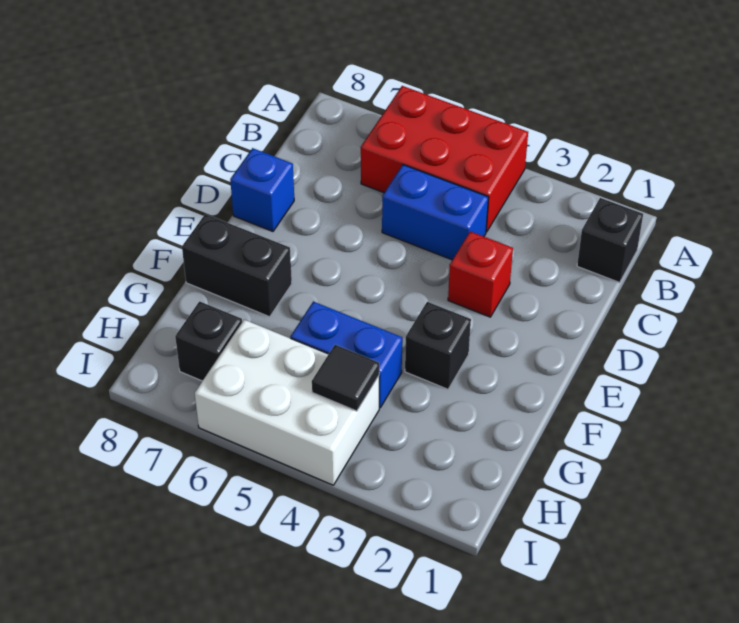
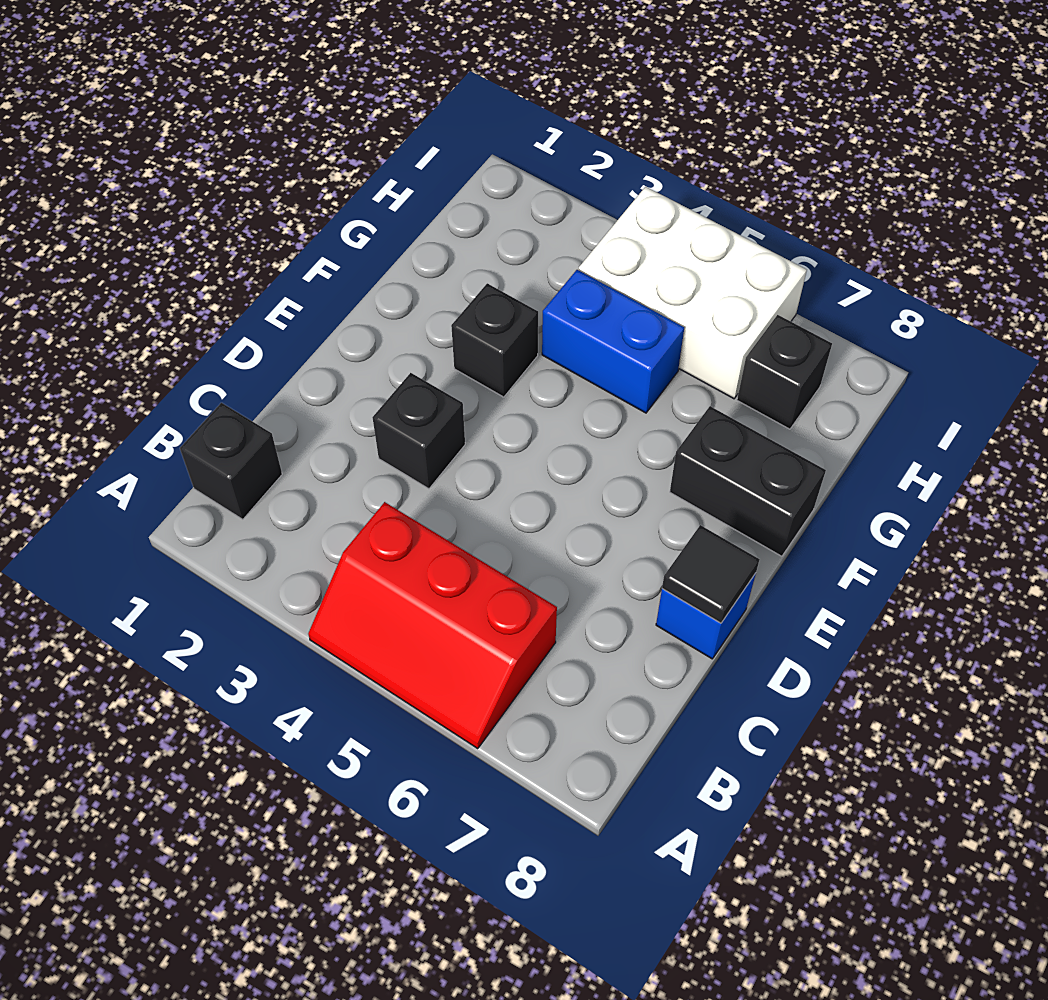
red 2x3 brick [361,86,528,232] -> red 2x3 slope [308,502,557,748]
blue 1x2 brick [382,165,488,260] -> none
red 1x1 brick [448,231,513,317] -> black 1x1 brick [373,373,465,489]
black 1x1 tile [312,345,379,411] -> black 1x1 tile moved to [662,525,760,623]

